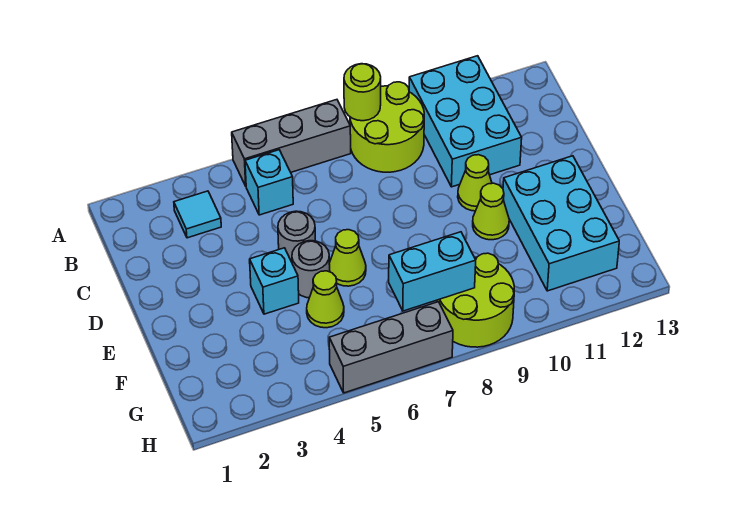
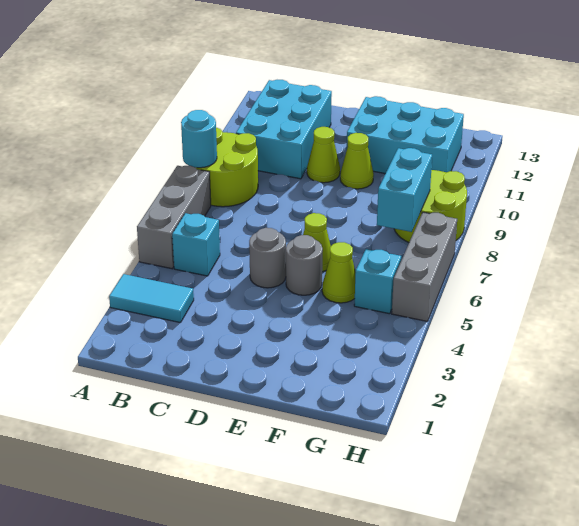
lime 1x1 round brick [344,64,381,121] -> cyan 1x1 round brick [181,110,217,168]
cyan 2x3 brick [409,56,522,187] -> cyan 2x3 brick turned to [236,80,332,179]
cyan 1x1 tile [174,191,221,238] -> cyan 1x2 tile [109,274,194,323]
cyan 1x1 brick [249,248,299,314] -> cyan 1x1 brick moved to [354,249,401,314]

